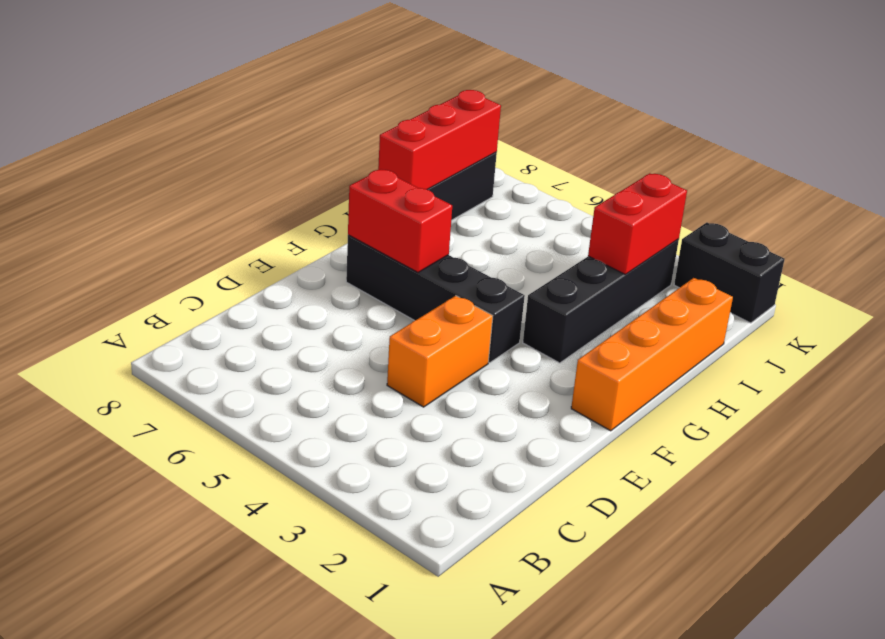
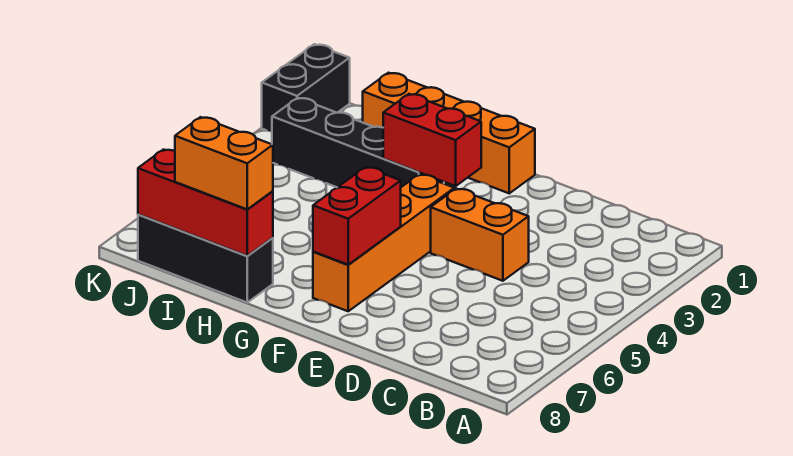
black 1x4 brick [346,235,525,363] -> orange 1x4 brick [313,174,454,311]
none -> orange 1x2 brick [175,117,273,209]
red 1x2 brick [588,173,687,275] -> red 1x2 brick moved to [383,94,481,186]

